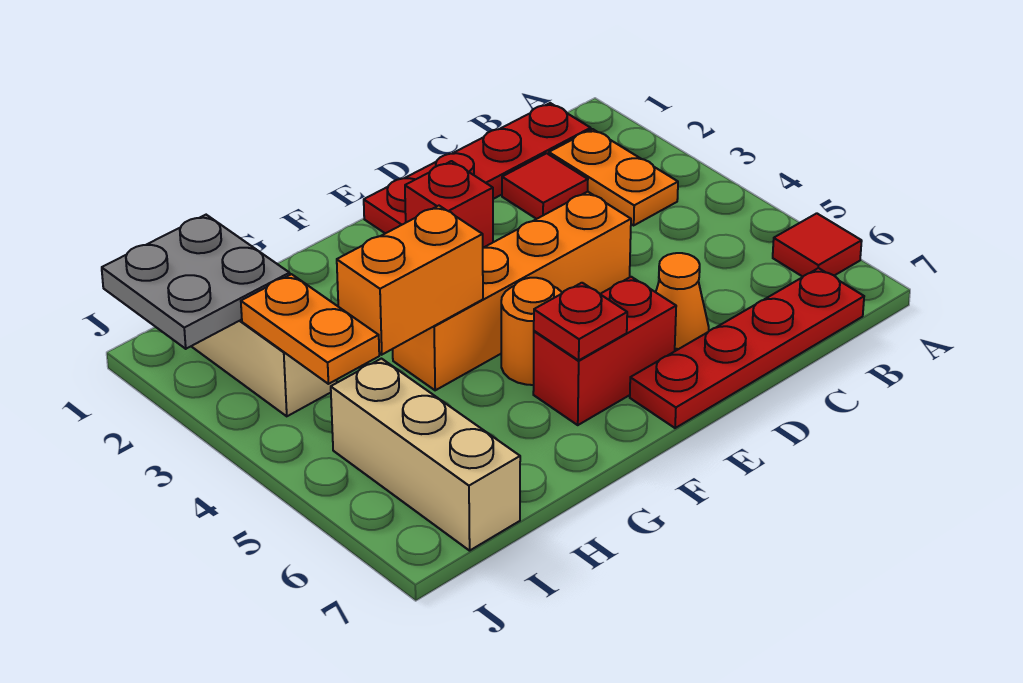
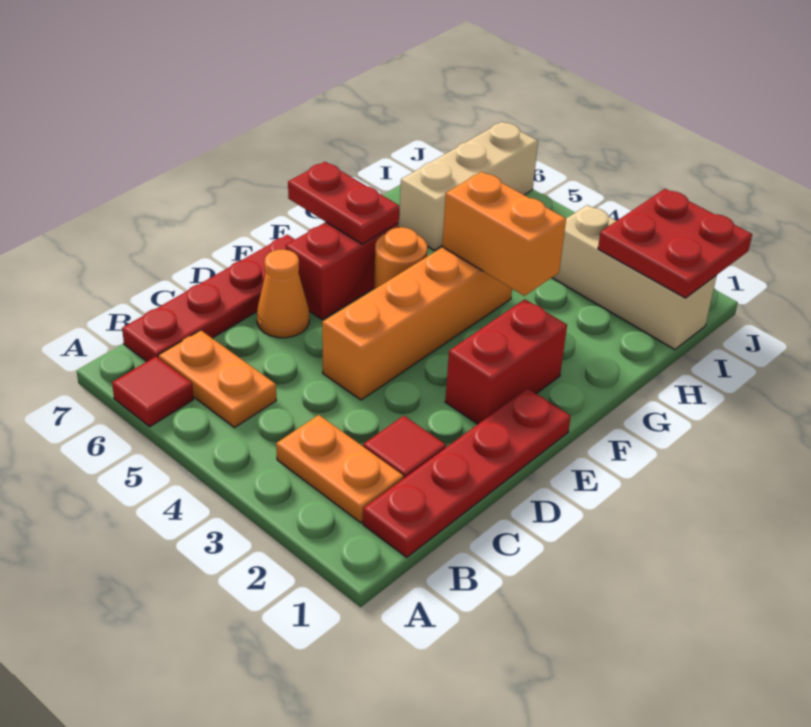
red 1x1 brick [405,161,493,248] -> red 1x2 brick [445,299,567,424]
red 1x1 plate [534,283,627,360] -> red 1x2 plate [288,162,399,244]
orange 1x2 brick [337,206,483,355] -> orange 1x2 brick turned to [442,172,566,296]
grey 2x2 plate [102,215,290,349] -> red 2x2 plate [598,189,752,298]
orange 1x2 plate [241,274,379,384] -> orange 1x2 plate moved to [158,330,276,428]
tan 1x3 brick [331,359,520,551] -> tan 1x3 brick turned to [399,122,538,250]

